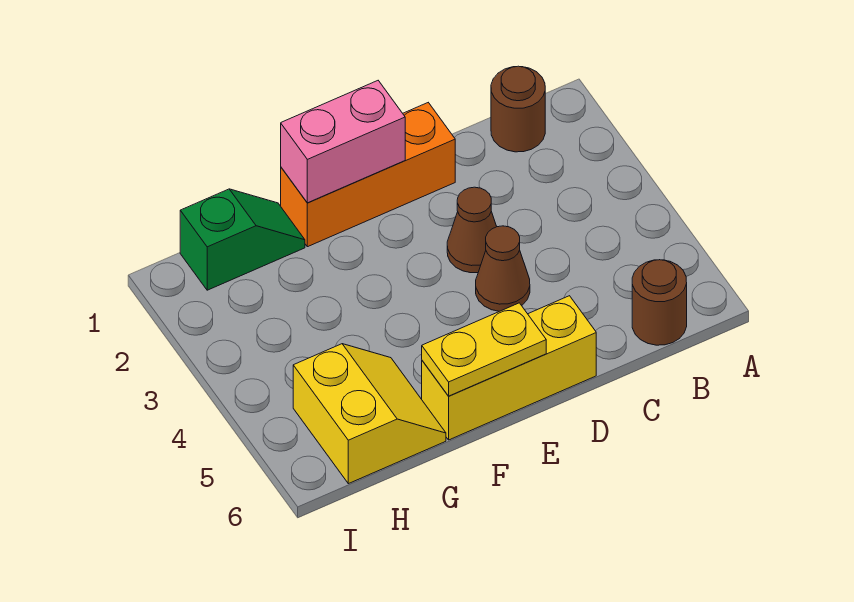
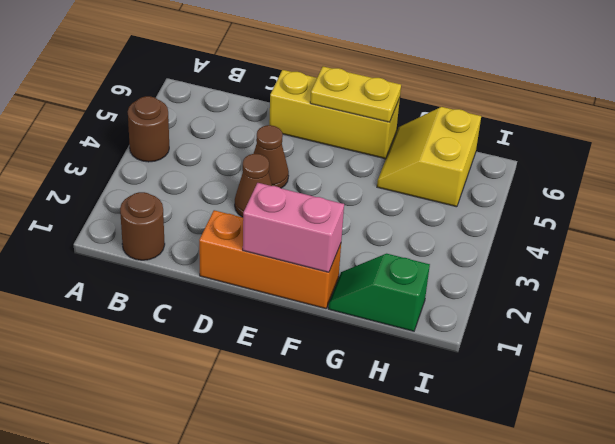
brown 1x1 round brick [632,260,687,345] -> brown 1x1 round brick moved to [128,96,169,162]

